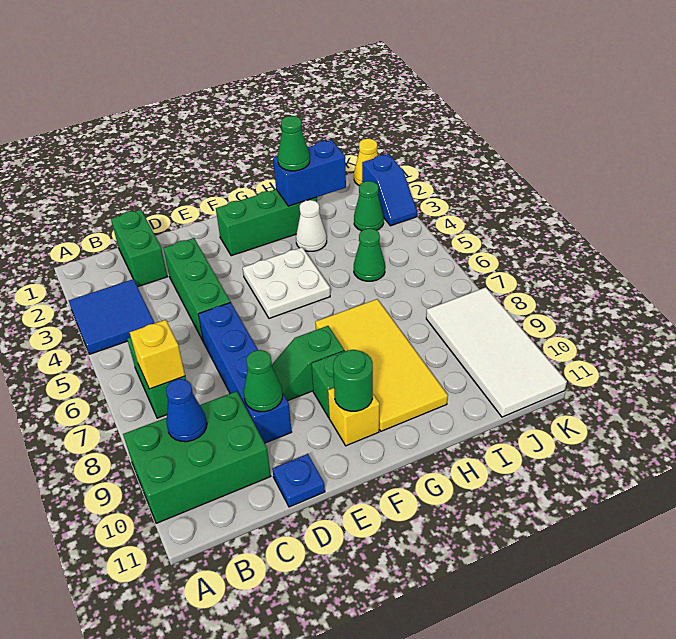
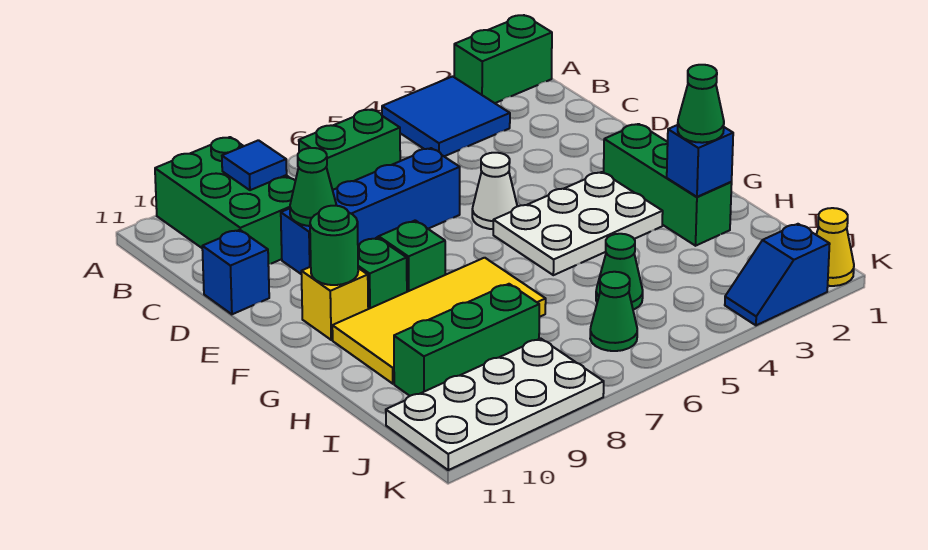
yellow 1x1 brick [130,320,185,389] -> none
blue 1x1 cone [166,379,207,442] -> blue 1x1 tile [222,140,287,190]
green 1x2 brick [111,209,168,287] -> green 1x2 brick moved to [454,15,552,103]
green 1x3 brick [163,238,230,341] -> green 1x3 brick moved to [394,284,539,396]
blue 1x1 plate [272,454,325,507] -> blue 1x1 brick [202,230,269,314]
white 2x2 plate [243,247,330,318] -> white 2x3 plate [493,172,663,275]
blue 1x2 brick [273,140,346,206] -> blue 1x1 brick [667,125,733,197]
white 1x1 cone [296,200,327,251] -> white 1x1 cone moved to [472,153,517,229]
green 1x1 cone [354,181,384,231] -> green 1x1 cone moved to [590,272,637,351]
white 2x4 tile [426,287,567,417] -> white 2x4 plate [386,338,604,470]

